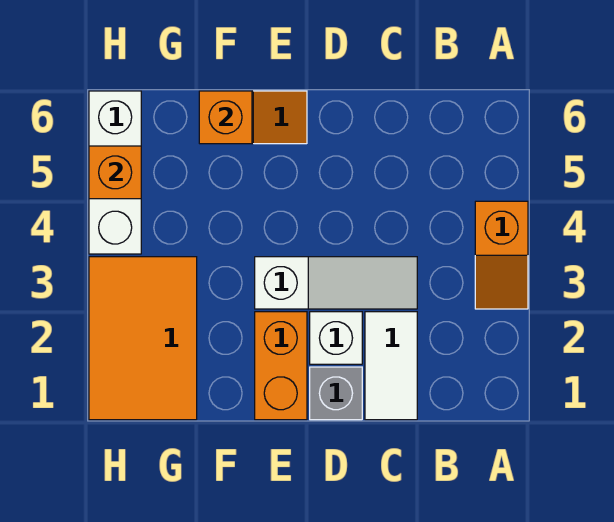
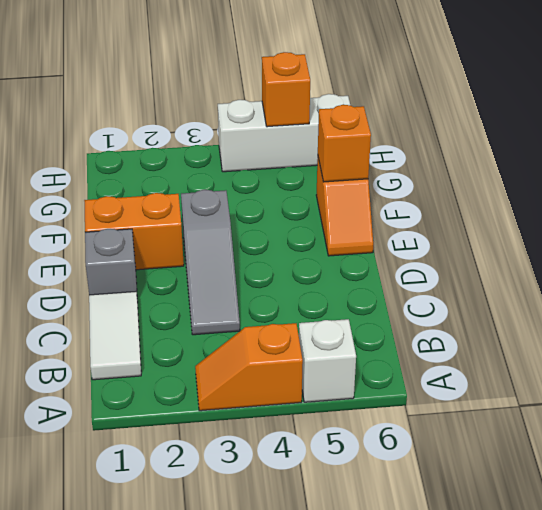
white 1x2 tile [365,312,417,420] -> white 1x2 tile turned to [89,292,141,380]
white 1x3 slope [255,257,417,309] -> grey 1x3 slope [181,190,240,335]
white 1x1 brick [310,312,362,364] -> white 1x1 brick moved to [299,319,356,402]
orange 2x3 tile [89,257,197,420] -> none

